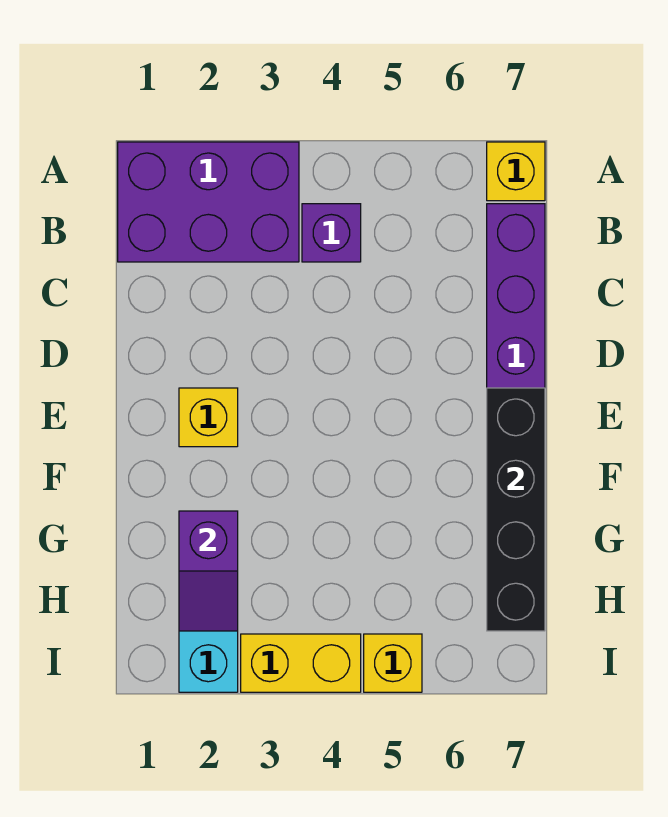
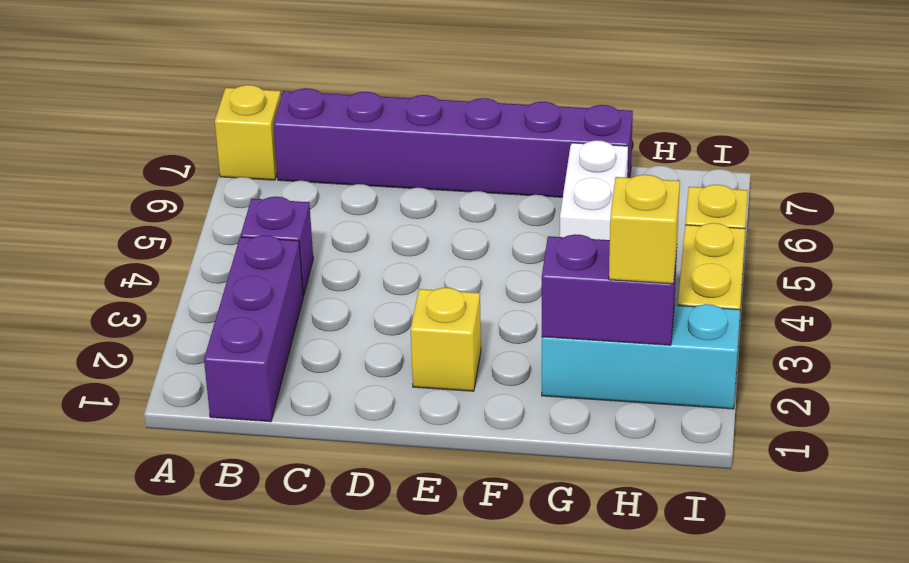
purple 2x3 brick [118,142,299,262] -> purple 1x3 brick [204,235,303,422]
black 1x4 brick [487,388,545,631] -> none
purple 1x2 slope [179,511,238,631] -> purple 1x2 brick [542,234,677,345]
none -> white 1x2 brick [560,140,628,240]
none -> yellow 1x1 brick [609,175,680,284]

